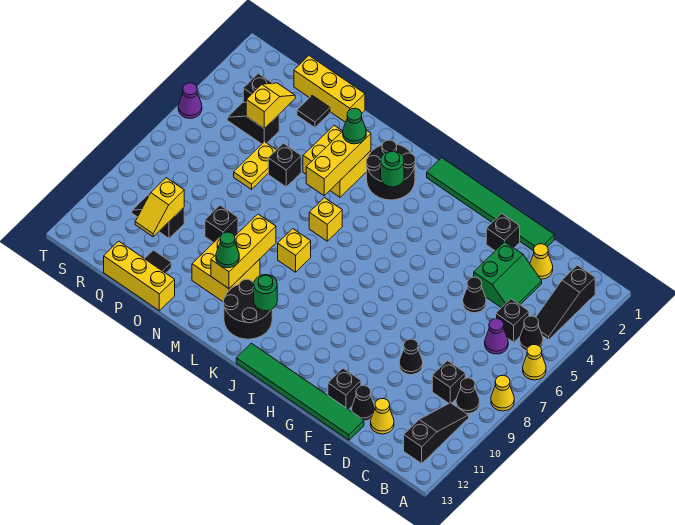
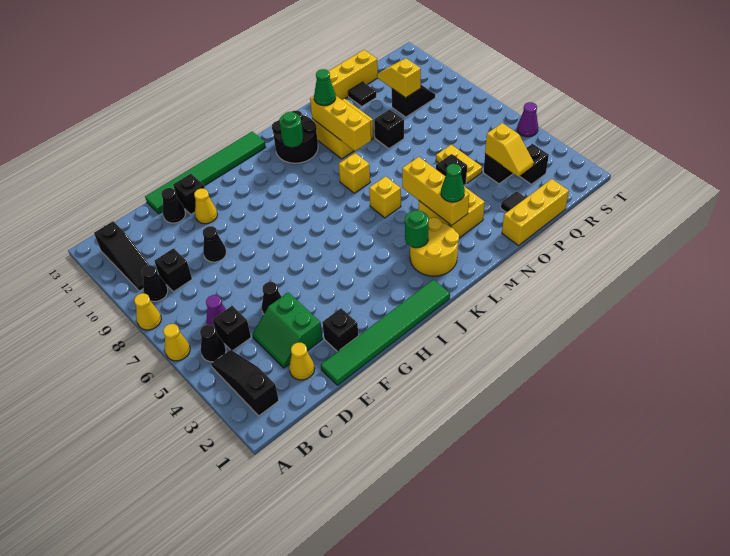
yellow 1x1 cone [371,399,394,434] -> yellow 1x1 cone moved to [194,189,217,224]
black 2x2 round brick [366,140,416,200] -> yellow 2x2 round brick [410,217,459,276]

